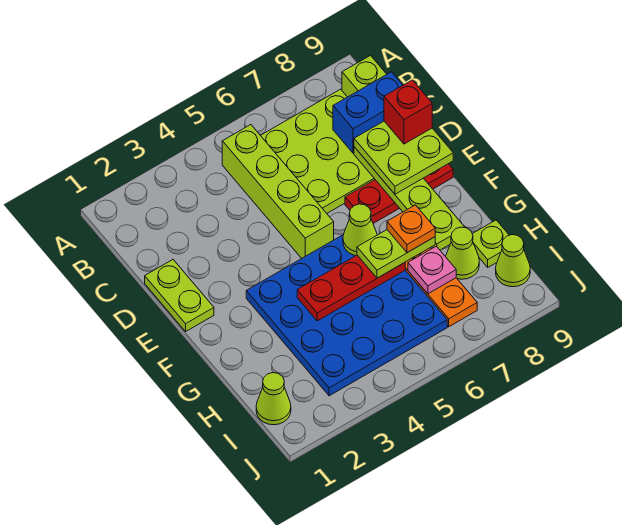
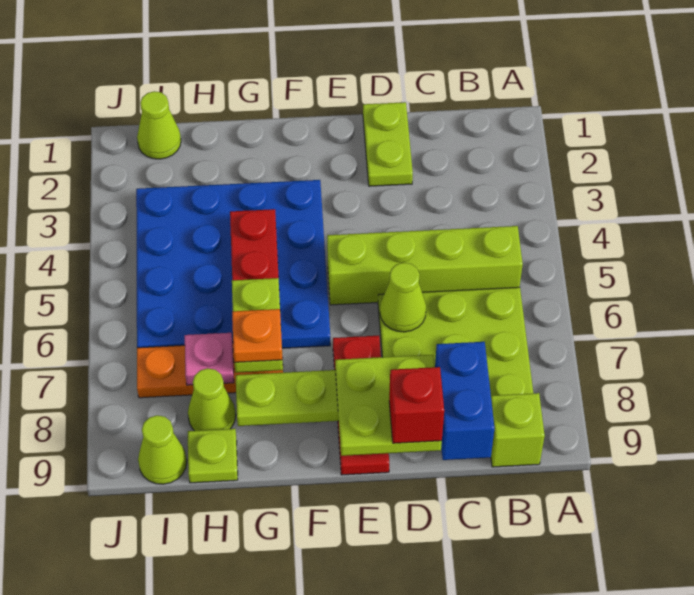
lime 1x2 plate [145,260,214,331] -> lime 1x2 plate turned to [363,102,413,186]
lime 1x1 cone [343,204,377,256] -> lime 1x1 cone moved to [380,263,426,332]

